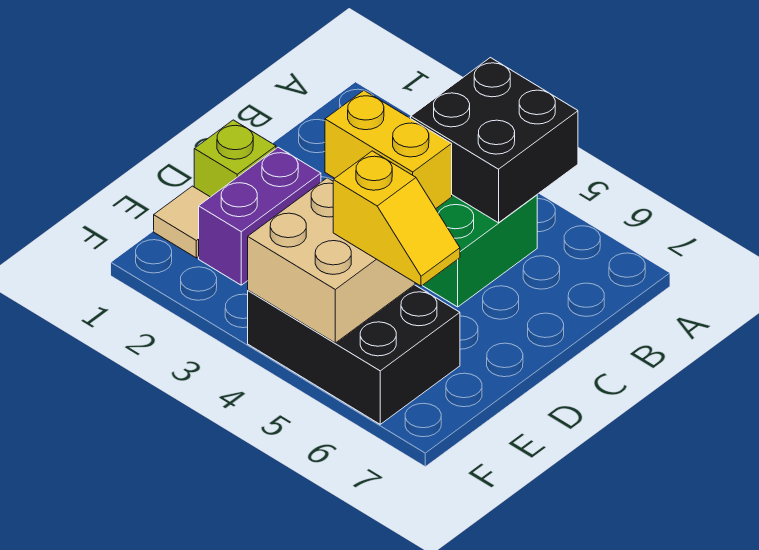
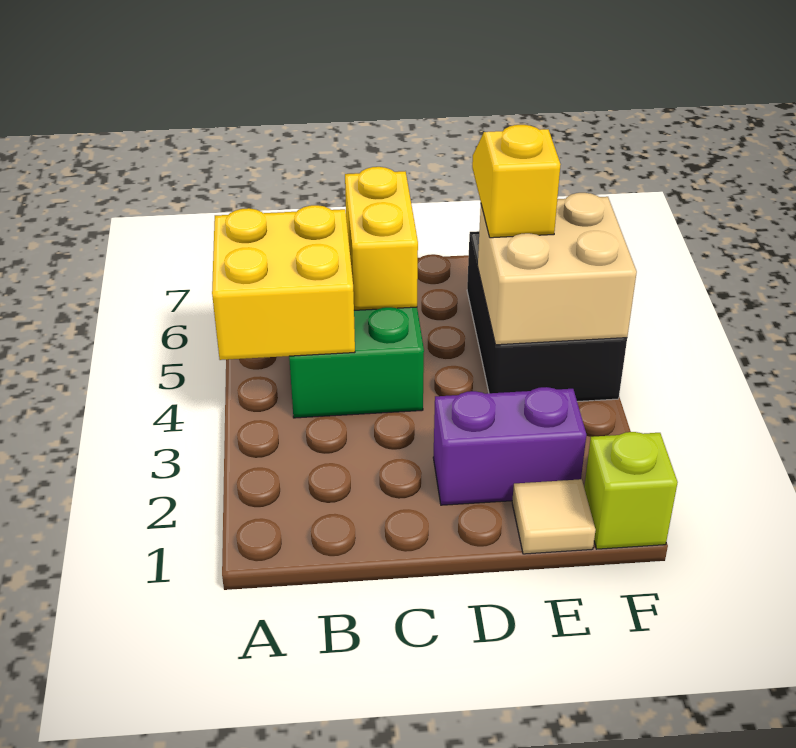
black 2x2 brick [411,58,578,223] -> yellow 2x2 brick [212,205,355,360]
yellow 1x2 brick [325,91,452,209] -> yellow 1x2 brick moved to [345,167,418,310]
lime 1x1 brick [194,120,276,197] -> lime 1x1 brick moved to [584,432,678,549]

